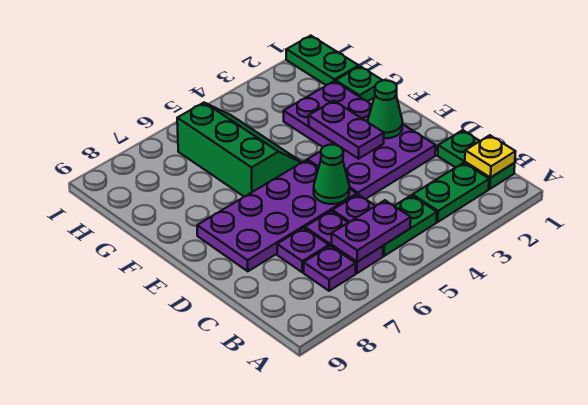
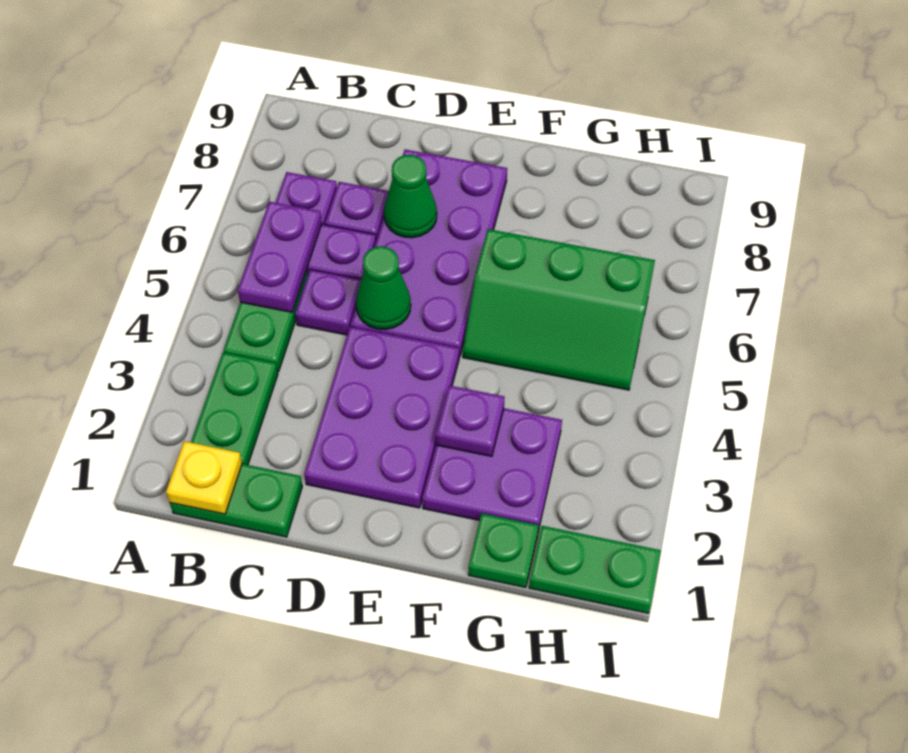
green 1x1 cone [368,80,402,138] -> green 1x1 cone moved to [384,155,437,238]
purple 1x2 plate [309,101,384,159] -> purple 1x1 plate [436,386,505,456]

